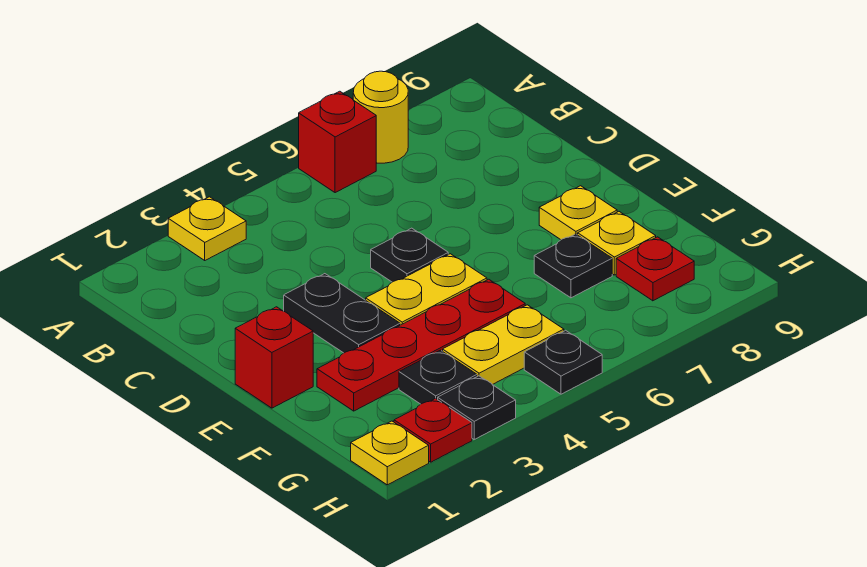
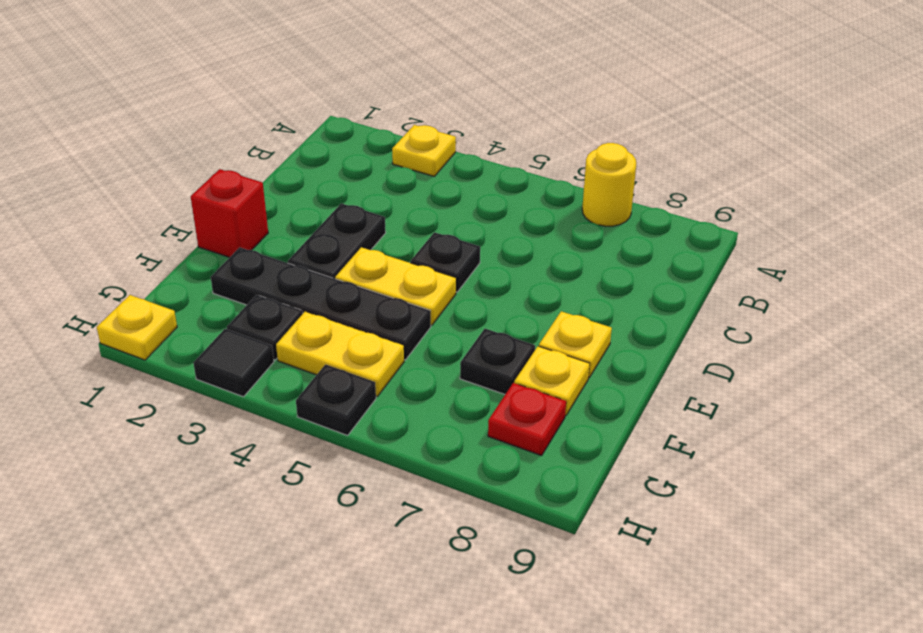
red 1x1 brick [299,91,376,193] -> none
red 1x4 plate [317,279,525,411] -> black 1x4 plate [211,247,431,360]
red 1x1 plate [394,398,472,462] -> none
black 1x1 plate [438,376,516,439] -> black 1x1 tile [193,329,274,397]

